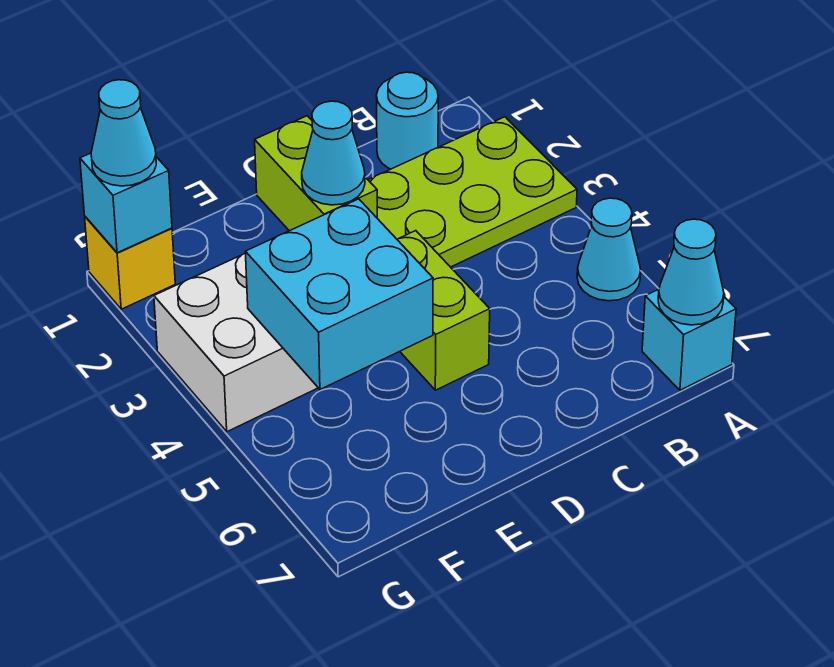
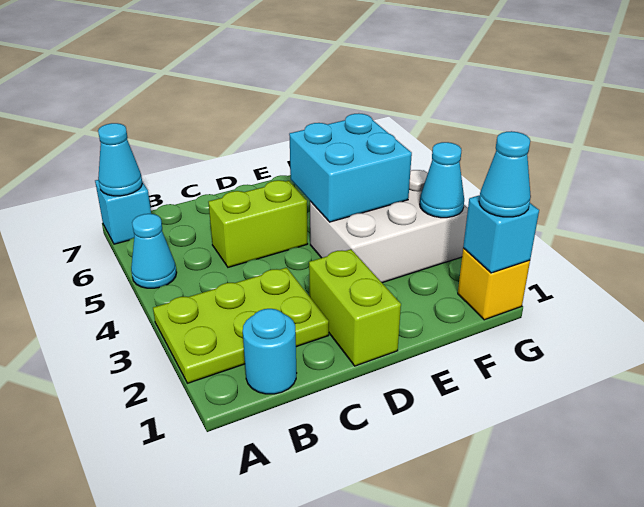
cyan 1x1 cone [302,101,365,205] -> cyan 1x1 cone moved to [420,142,464,218]
lime 1x2 brick [397,231,490,390] -> lime 1x2 brick turned to [208,180,308,267]

